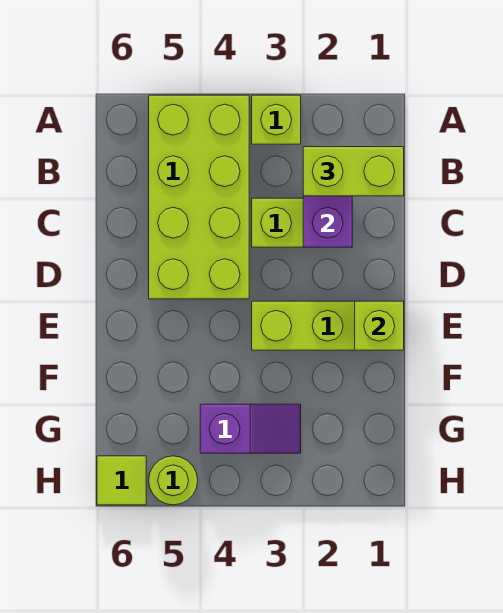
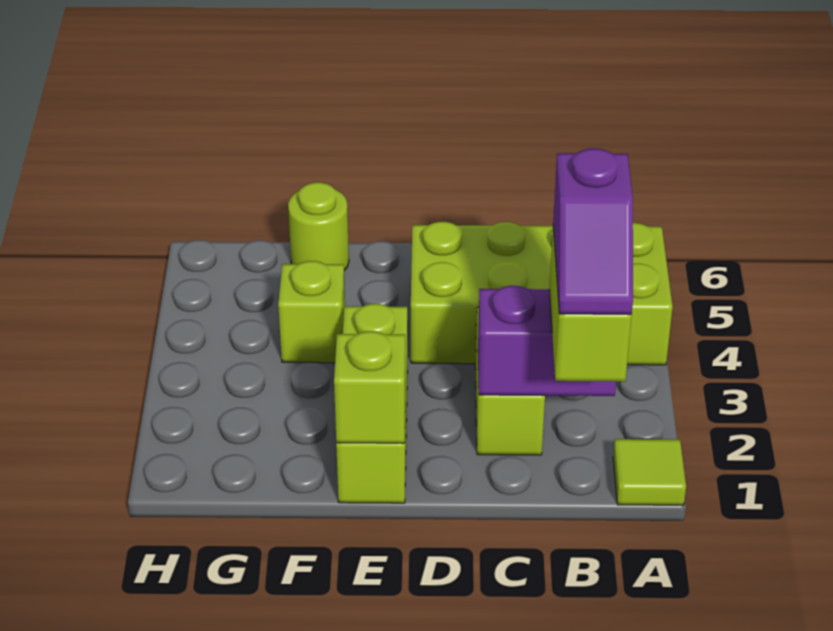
lime 1x1 brick [252,95,301,144] -> lime 1x1 brick moved to [278,261,345,363]
purple 1x2 slope [200,404,301,453] -> purple 1x2 slope moved to [553,148,633,314]
lime 1x1 round brick [149,456,198,505] -> lime 1x1 round brick moved to [288,182,349,271]
lime 1x1 tile [97,456,146,505] -> lime 1x1 tile moved to [613,439,686,505]

